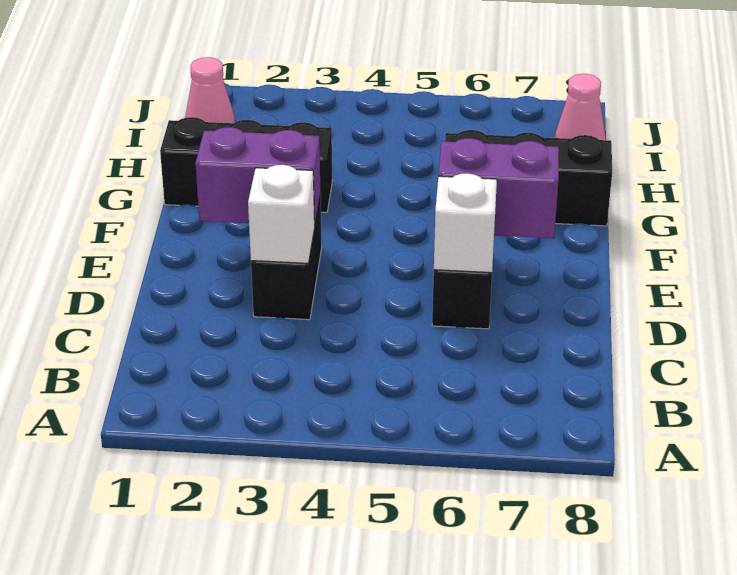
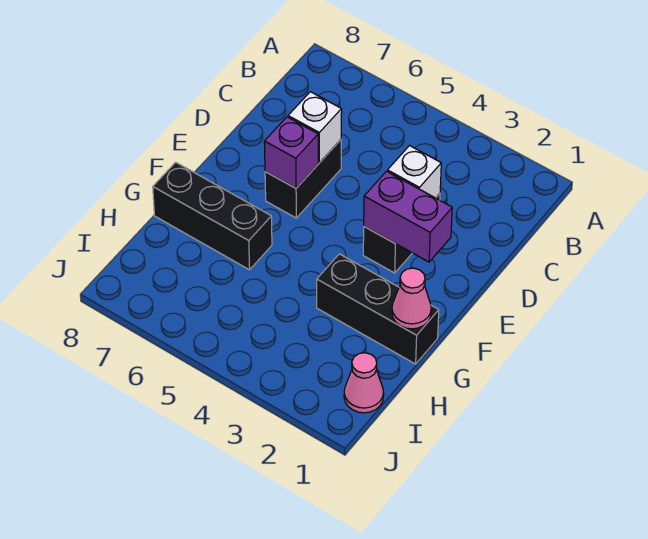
purple 1x2 brick [439,138,559,238] -> purple 1x1 brick [264,117,318,188]
pink 1x1 cone [555,74,606,140] -> pink 1x1 cone moved to [392,268,431,329]

